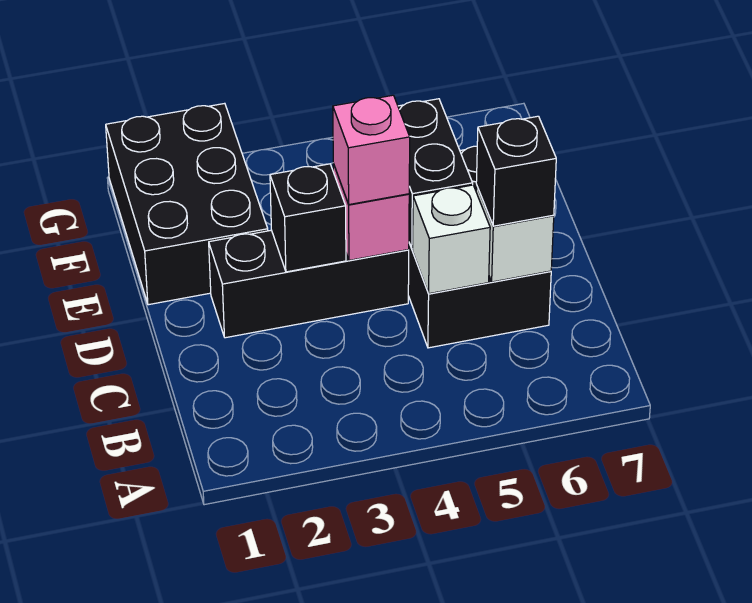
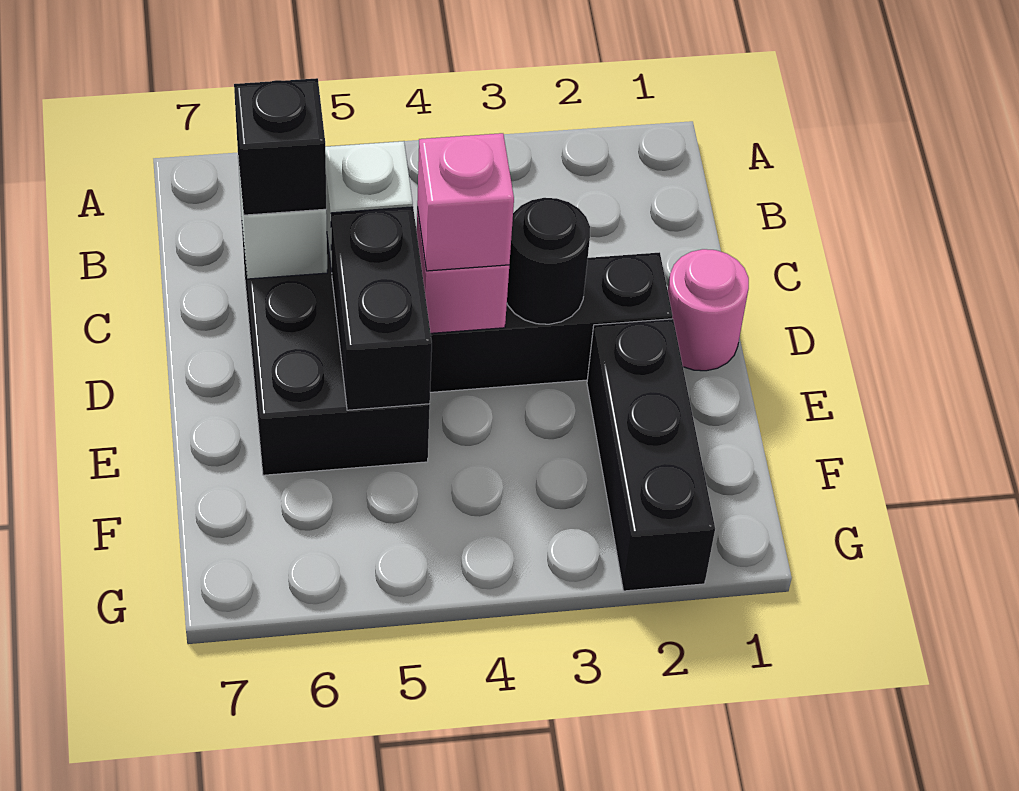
none -> pink 1x1 round brick [668,249,749,371]
black 1x1 brick [270,164,346,272] -> black 1x1 round brick [507,198,590,324]
black 2x3 brick [106,103,268,305] -> black 1x3 brick [587,319,715,591]

